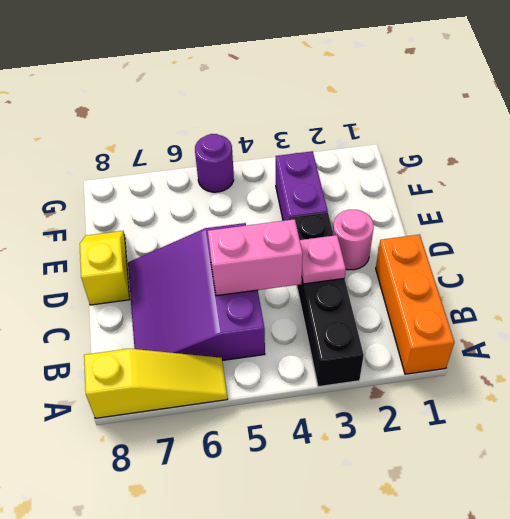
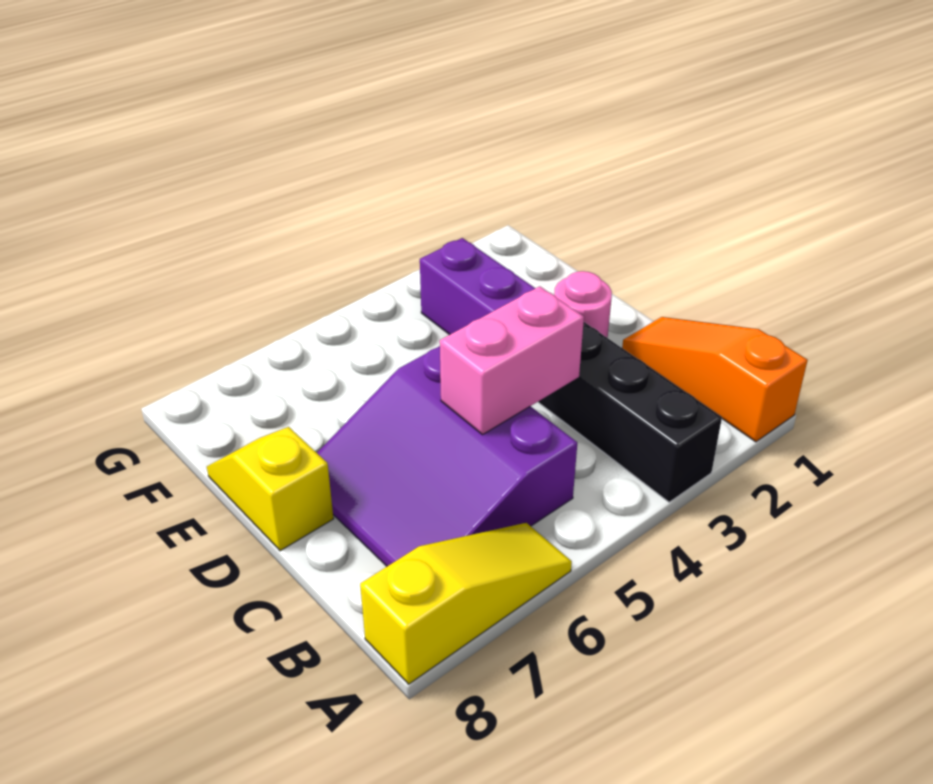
orange 1x3 brick [376,234,454,374] -> orange 1x3 slope [622,317,808,442]
pink 1x1 plate [300,235,346,284] -> none
purple 1x1 round brick [195,134,234,192] -> none

